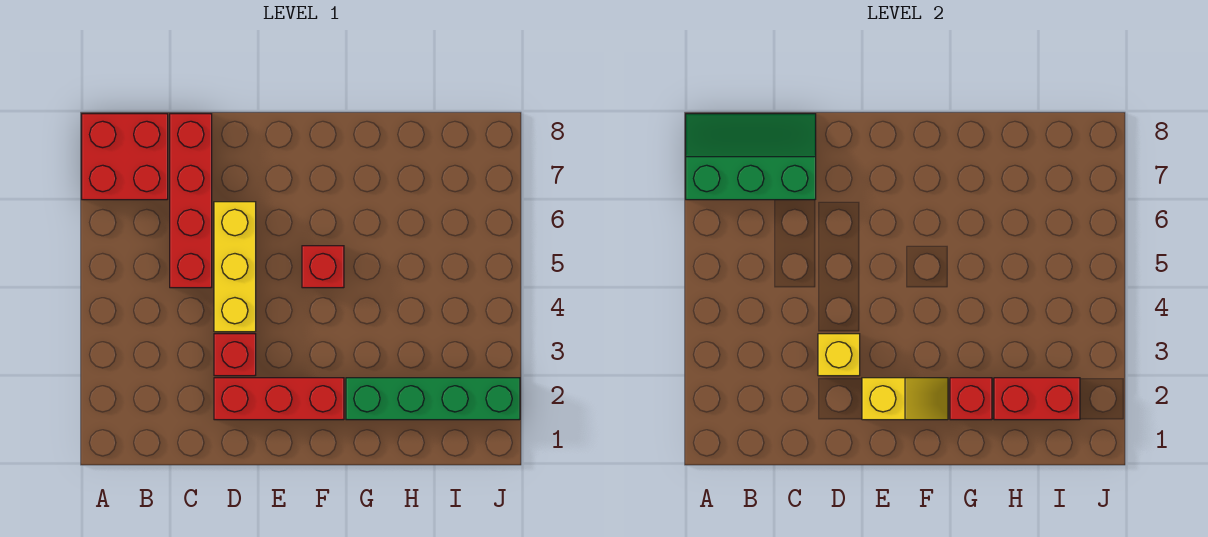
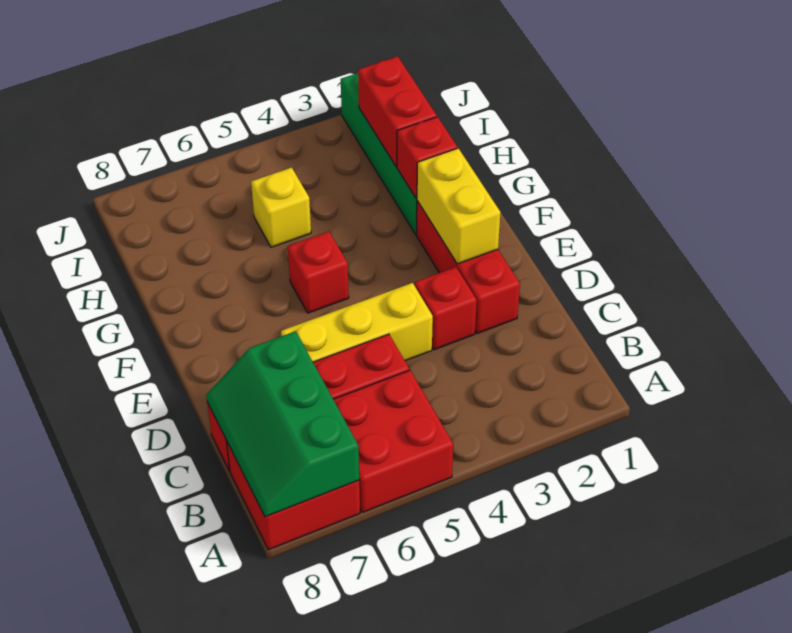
none -> red 2x2 brick [333,370,453,513]
yellow 1x1 brick [818,334,860,376] -> yellow 1x1 brick moved to [251,167,311,247]
yellow 1x2 slope [862,378,948,420] -> yellow 1x2 brick [417,148,501,264]

